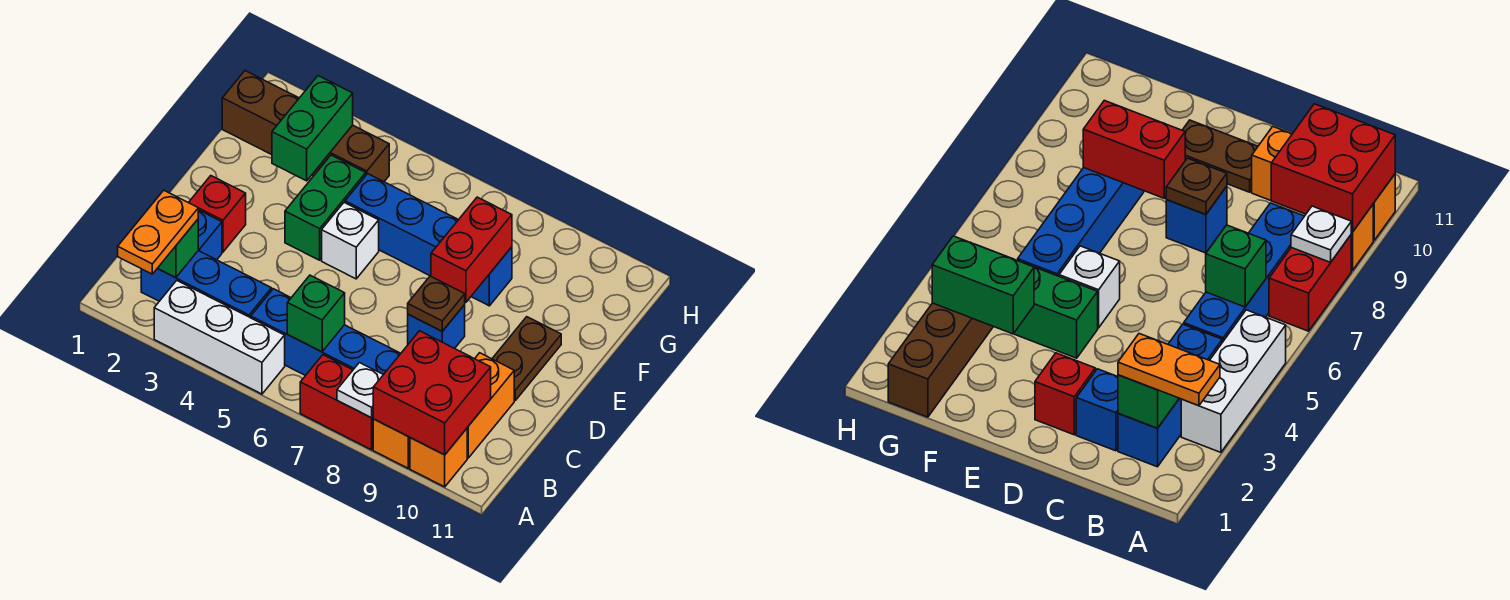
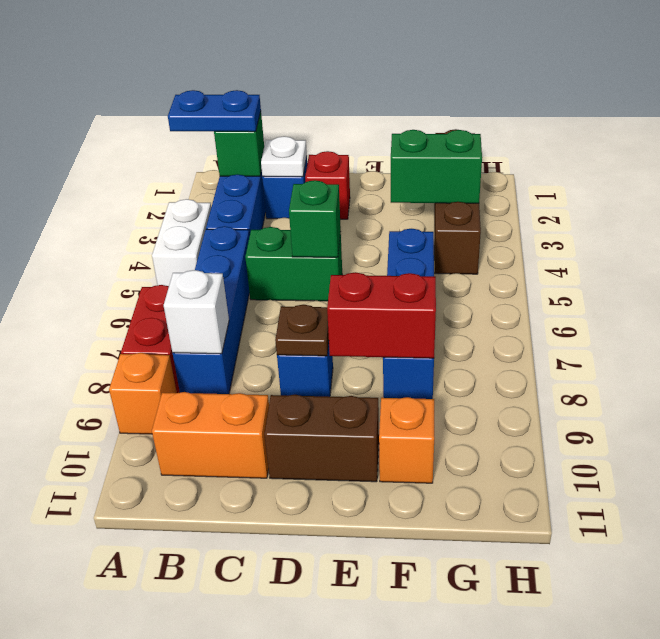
orange 1x2 plate [118,190,198,274] -> blue 1x2 plate [168,90,261,132]
white 1x3 brick [154,281,285,394] -> white 1x2 brick [152,199,211,286]
white 1x1 plate [337,363,383,418] -> white 1x1 plate moved to [261,136,307,177]
red 2x2 brick [373,331,491,455] -> none
orange 1x1 brick [410,429,467,487] -> orange 1x1 brick moved to [379,397,434,483]
green 1x1 brick [287,275,345,352] -> green 1x1 brick moved to [289,180,341,257]
brown 1x2 plate [492,317,561,400] -> brown 1x2 brick [264,395,379,482]
green 1x2 brick [285,155,366,260] -> green 1x2 brick moved to [245,227,342,301]
white 1x1 brick [322,203,379,279] -> white 1x1 brick moved to [164,270,229,354]

